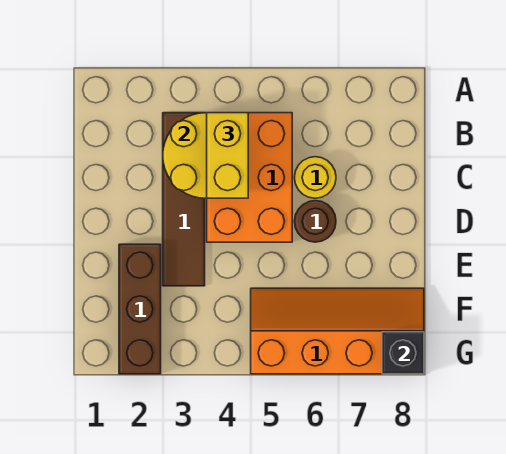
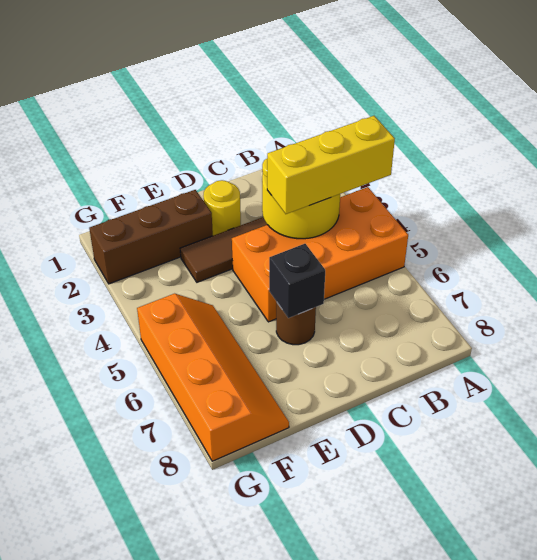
orange 2x3 brick [207,113,292,242] -> orange 2x4 brick [232,187,408,322]
yellow 1x2 brick [207,113,248,198] -> yellow 1x3 brick [267,116,395,214]
yellow 1x1 round brick [294,157,336,198] -> yellow 1x1 round brick moved to [203,180,241,236]
black 1x1 brick [382,332,424,374] -> black 1x1 brick moved to [269,244,325,318]

